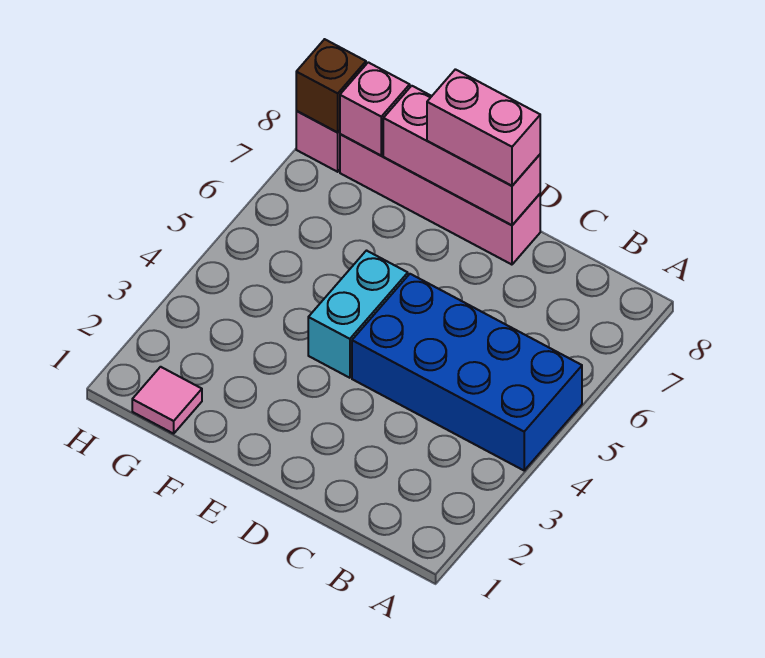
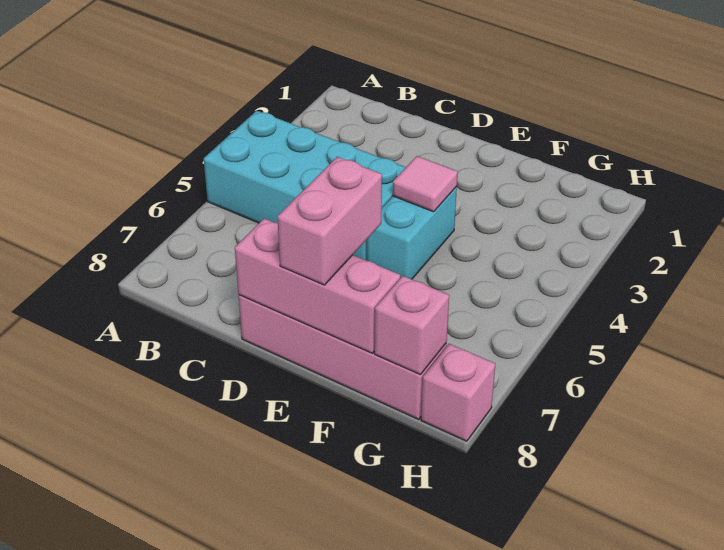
blue 2x4 brick [352,274,582,470] -> cyan 2x4 brick [204,111,406,261]
pink 1x2 brick [427,69,540,186] -> pink 1x2 brick turned to [277,157,382,285]
pink 1x1 tile [132,367,202,434] -> pink 1x1 tile moved to [393,156,458,212]
brown 1x1 brick [296,39,366,132] -> none

